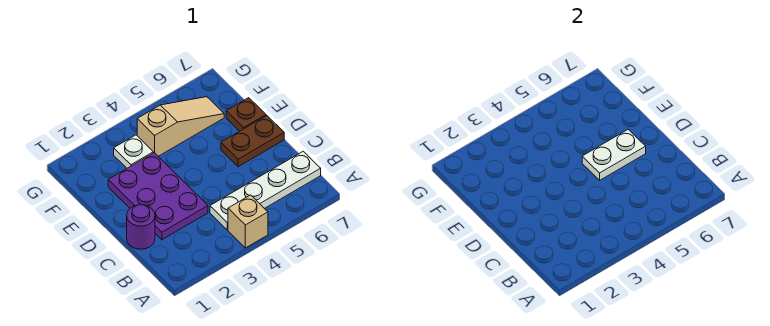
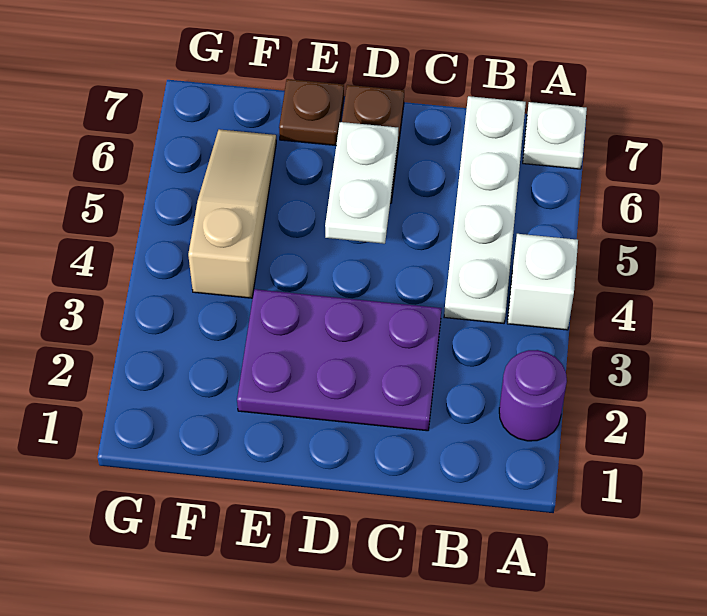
tan 1x1 brick [228,195,268,248] -> white 1x1 brick [507,234,578,330]
purple 1x1 round brick [127,205,155,249] -> purple 1x1 round brick moved to [499,350,567,441]
white 1x1 plate [114,135,153,168] -> white 1x1 plate moved to [523,102,587,169]

